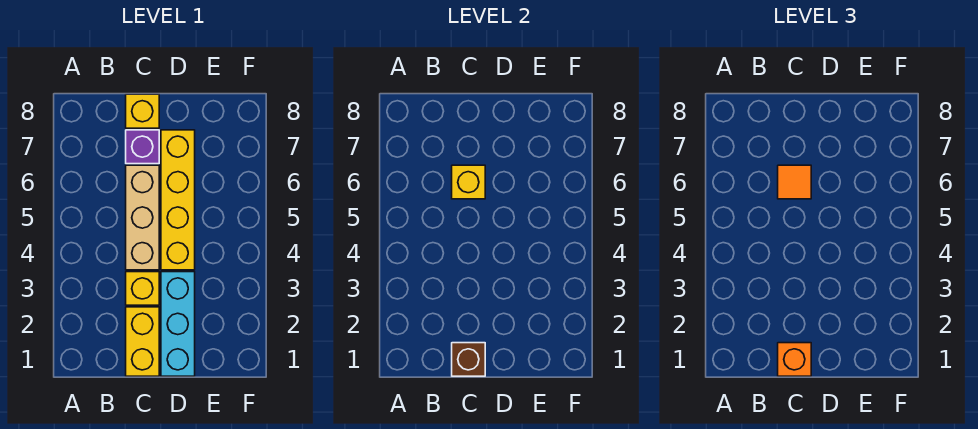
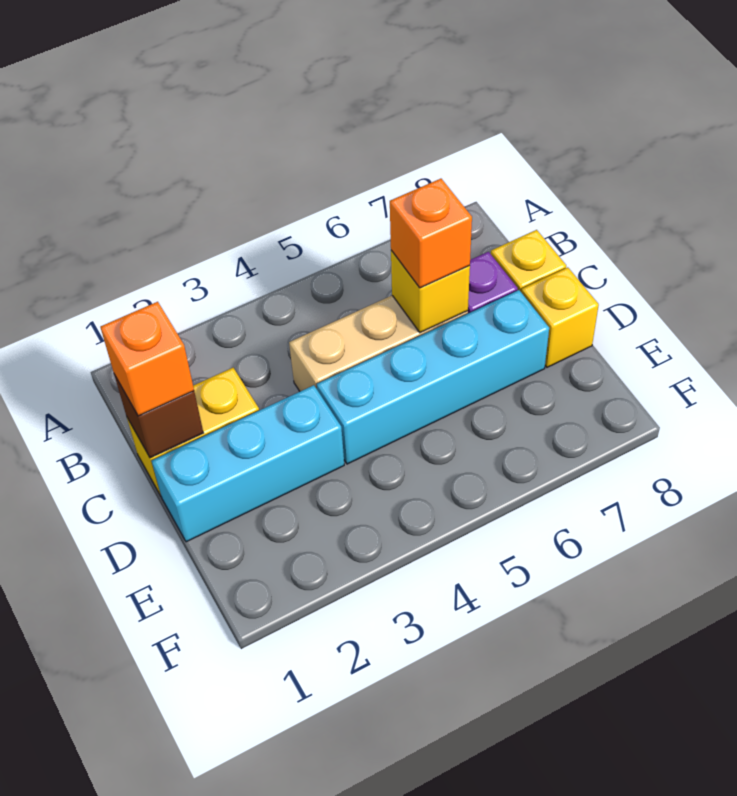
yellow 1x1 brick [126,272,159,305] -> yellow 1x1 brick moved to [521,267,599,367]
orange 1x1 tile [778,165,811,199] -> orange 1x1 brick [390,179,472,288]
yellow 1x4 brick [161,130,195,270] -> cyan 1x4 brick [317,290,549,464]

